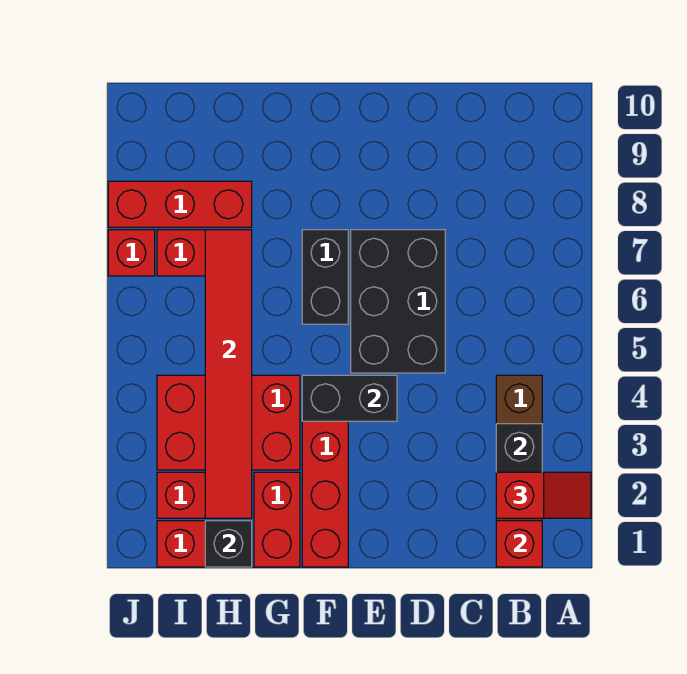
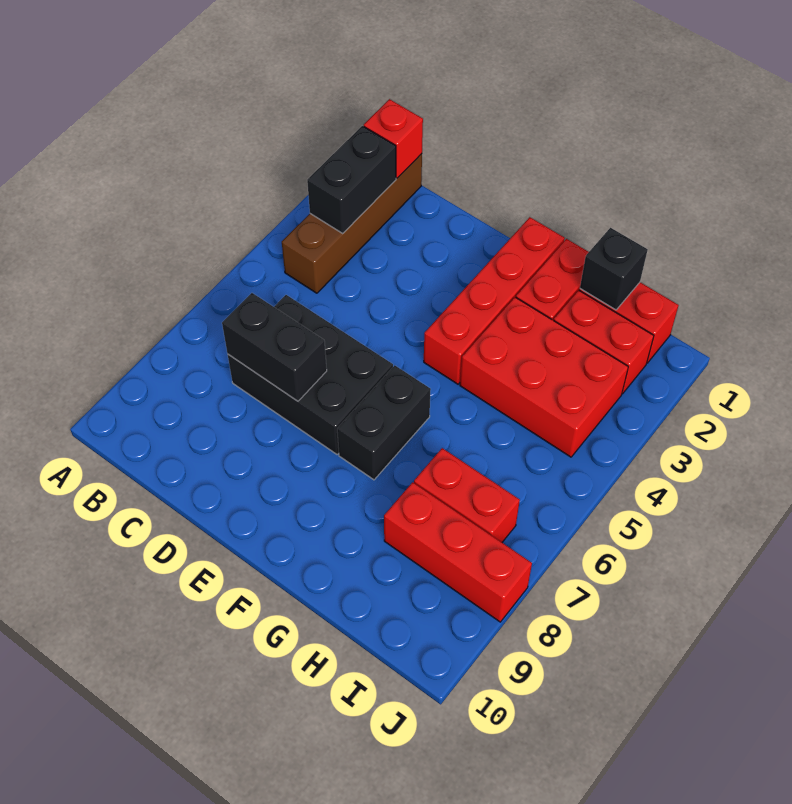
red 1x2 slope [496,472,591,518] -> none
black 2x3 brick [351,230,445,373] -> black 2x3 brick turned to [228,295,393,454]
black 1x2 brick [302,375,397,421] -> black 1x2 brick moved to [222,293,327,401]
red 1x6 tile [205,230,252,518] -> none
red 1x1 brick [108,230,155,276] -> none

